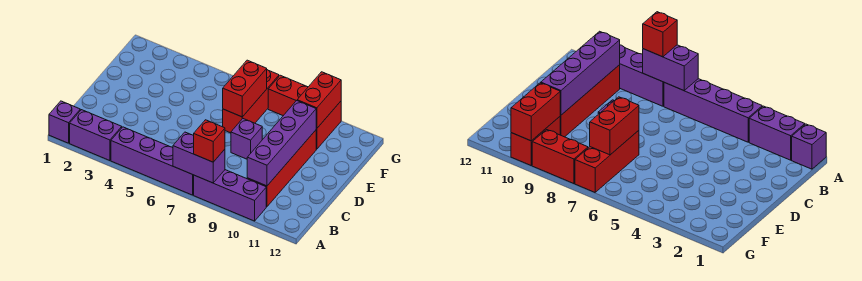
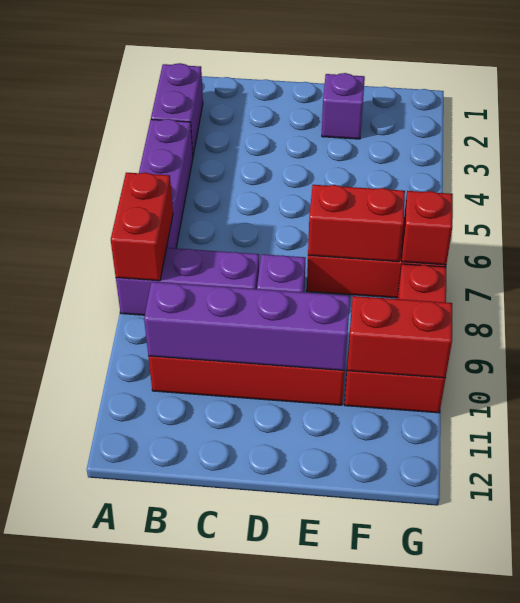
purple 1x1 brick [49,101,80,143] -> purple 1x1 brick moved to [322,73,365,139]
purple 1x2 brick [173,132,225,183] -> red 1x2 brick [111,173,173,281]
purple 1x3 brick [194,170,266,221] -> purple 1x3 brick turned to [116,248,259,315]
red 1x1 brick [194,120,225,162] -> red 1x1 brick moved to [402,191,453,265]

